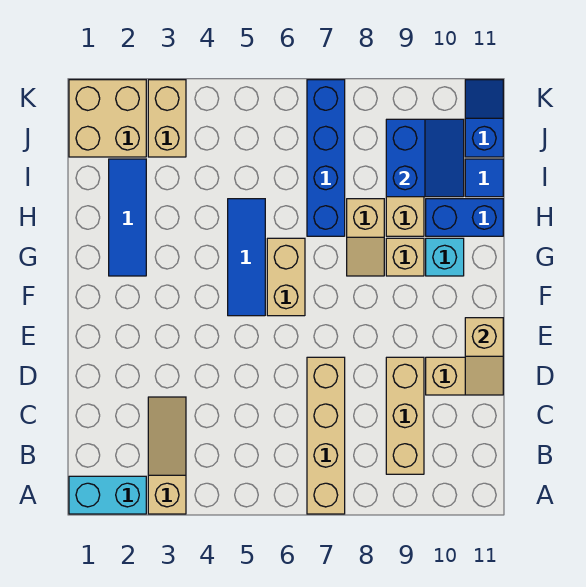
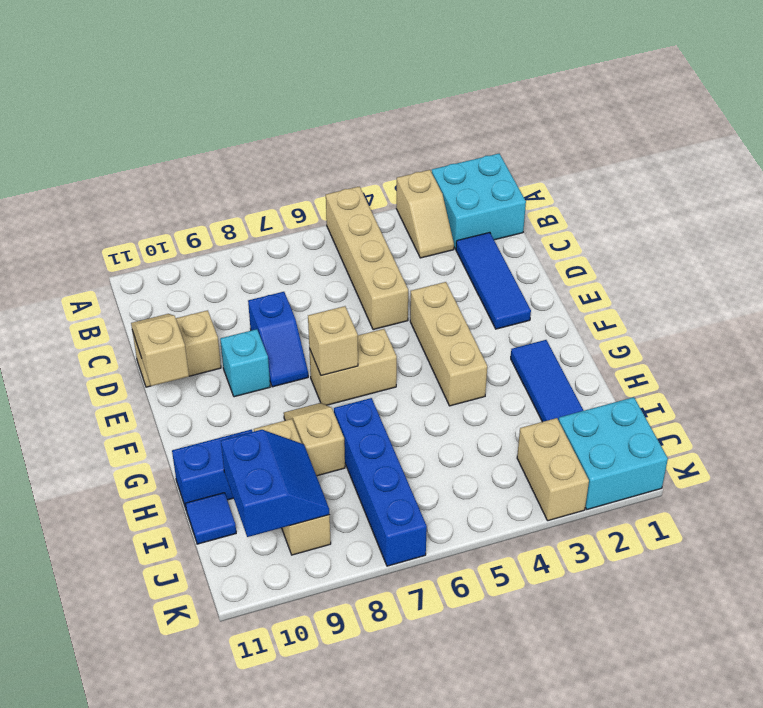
cyan 1x2 brick [69,476,146,514] -> cyan 2x2 brick [432,154,526,249]
tan 1x3 slope [148,397,186,514] -> tan 1x2 slope [396,170,454,258]
tan 1x4 brick [307,357,345,514] -> tan 1x4 brick moved to [326,186,408,330]
tan 1x3 brick [386,357,424,474] -> tan 1x3 brick moved to [410,282,487,406]
blue 1x3 tile [228,199,265,316] -> blue 1x3 tile moved to [456,232,531,329]
tan 1x2 brick [267,238,305,316] -> tan 1x2 brick turned to [309,329,397,405]
tan 1x1 brick [386,238,424,276] -> tan 1x1 brick moved to [308,306,358,376]
cyan 1x1 brick [426,238,464,276] -> cyan 1x1 brick moved to [220,329,270,397]
blue 2x2 slope [386,119,464,197] -> blue 2x2 slope turned to [221,430,330,537]
tan 2x2 brick [69,80,146,157] -> cyan 2x2 brick [559,397,668,509]
blue 1x2 slope [465,80,503,157] -> blue 1x2 slope moved to [248,292,308,387]

